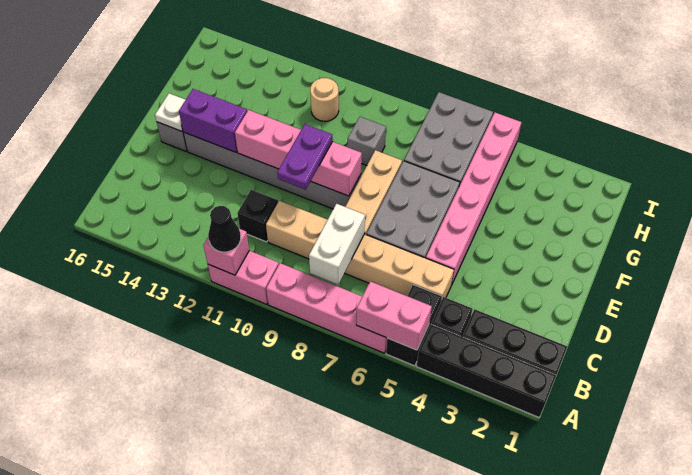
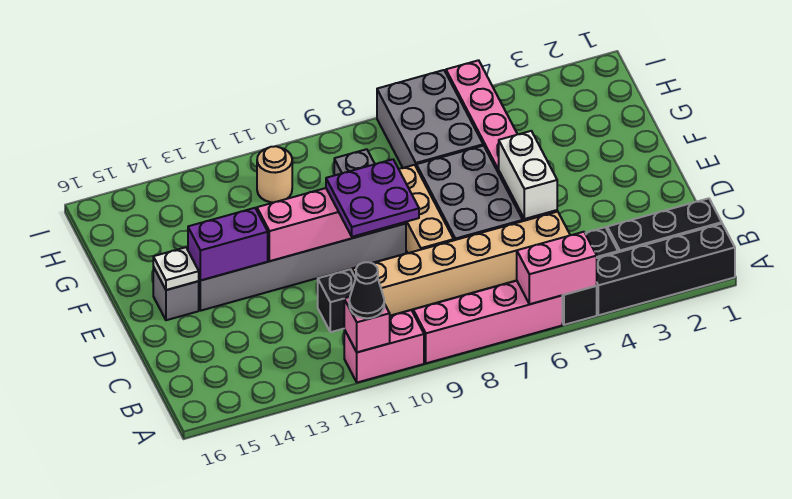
white 1x2 brick [309,204,365,285] -> white 1x2 brick moved to [499,131,557,219]
purple 1x2 plate [277,124,333,190] -> purple 2x2 plate [326,159,419,237]

